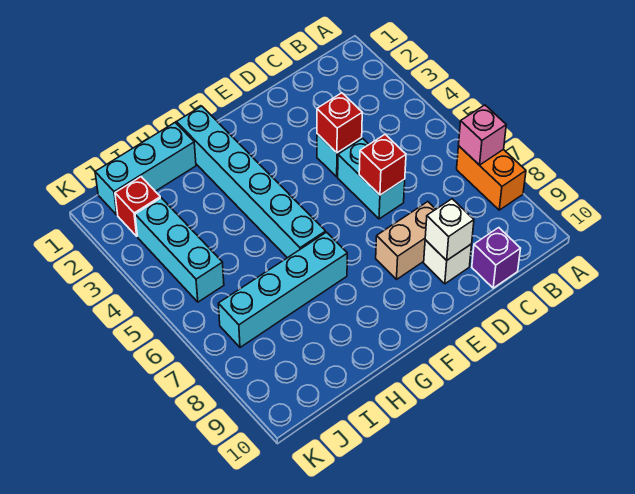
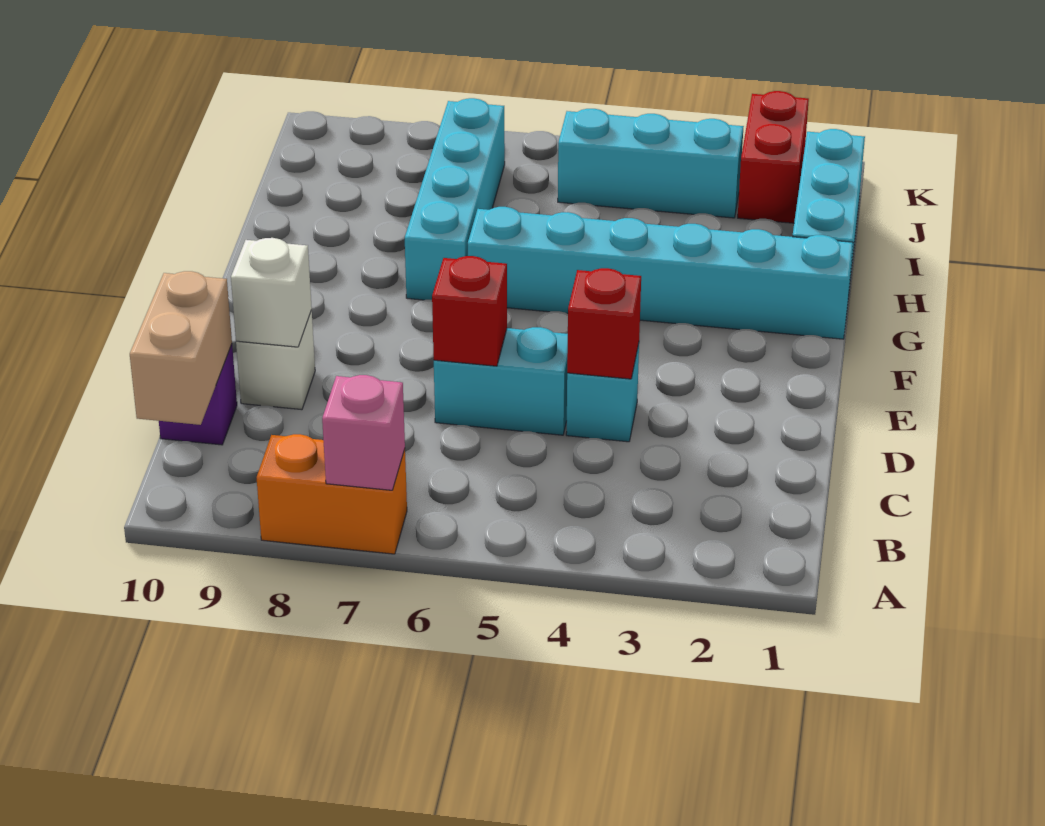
tan 1x2 brick [376,202,436,279] -> tan 1x2 brick moved to [130,271,232,425]
red 1x1 brick [115,177,160,236] -> red 1x2 brick [738,91,809,223]

